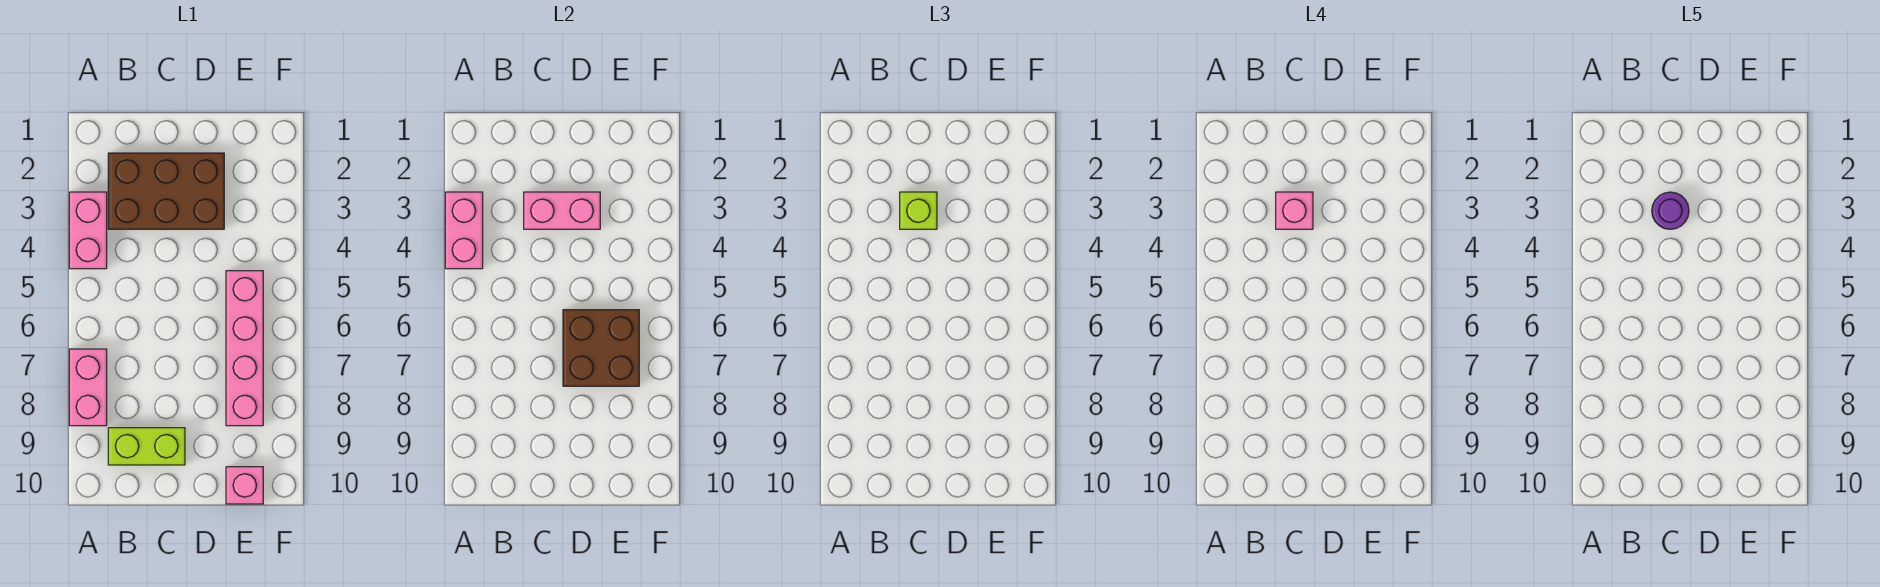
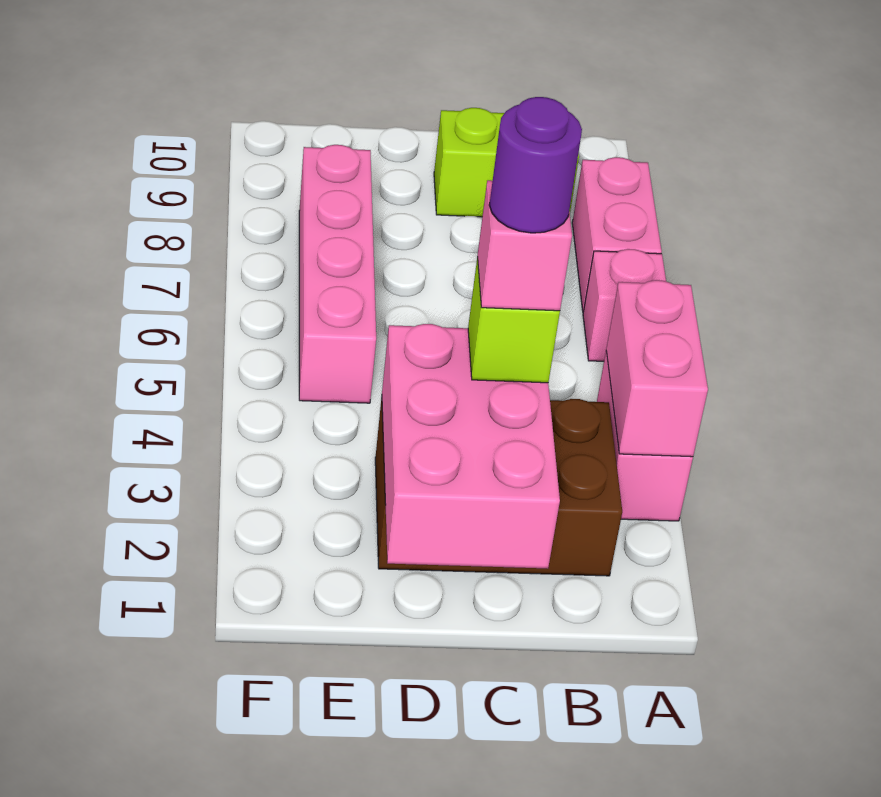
pink 1x2 brick [524,192,600,229] -> pink 2x3 brick [382,324,560,569]
brown 2x2 brick [563,310,639,386] -> none
pink 1x1 brick [226,467,263,504] -> pink 1x1 brick moved to [583,249,666,361]

